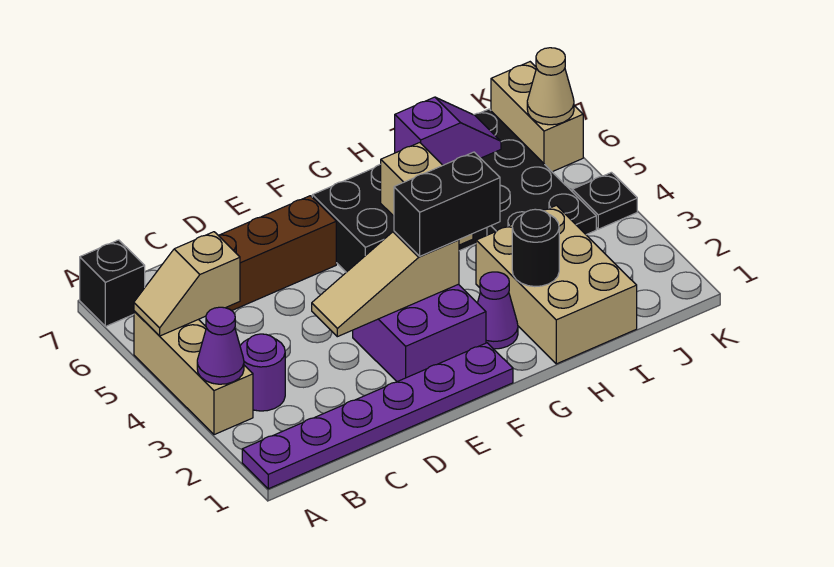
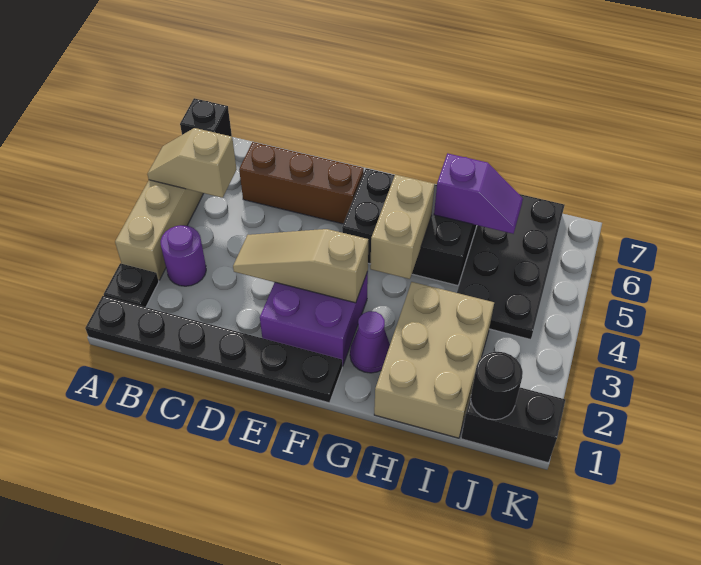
purple 1x6 plate [242,343,513,489] -> black 1x6 plate [85,296,342,403]
purple 1x1 cone [197,307,244,384] -> none
black 1x2 brick [394,152,500,256] -> black 1x2 brick moved to [461,388,565,463]
black 1x1 round brick [512,209,559,287] -> black 1x1 round brick moved to [471,352,523,420]
black 1x1 plate [572,172,637,229] -> black 1x1 plate moved to [104,263,159,307]
tan 1x2 brick [491,62,583,172] -> none
tan 1x1 cone [527,48,574,125] -> none

